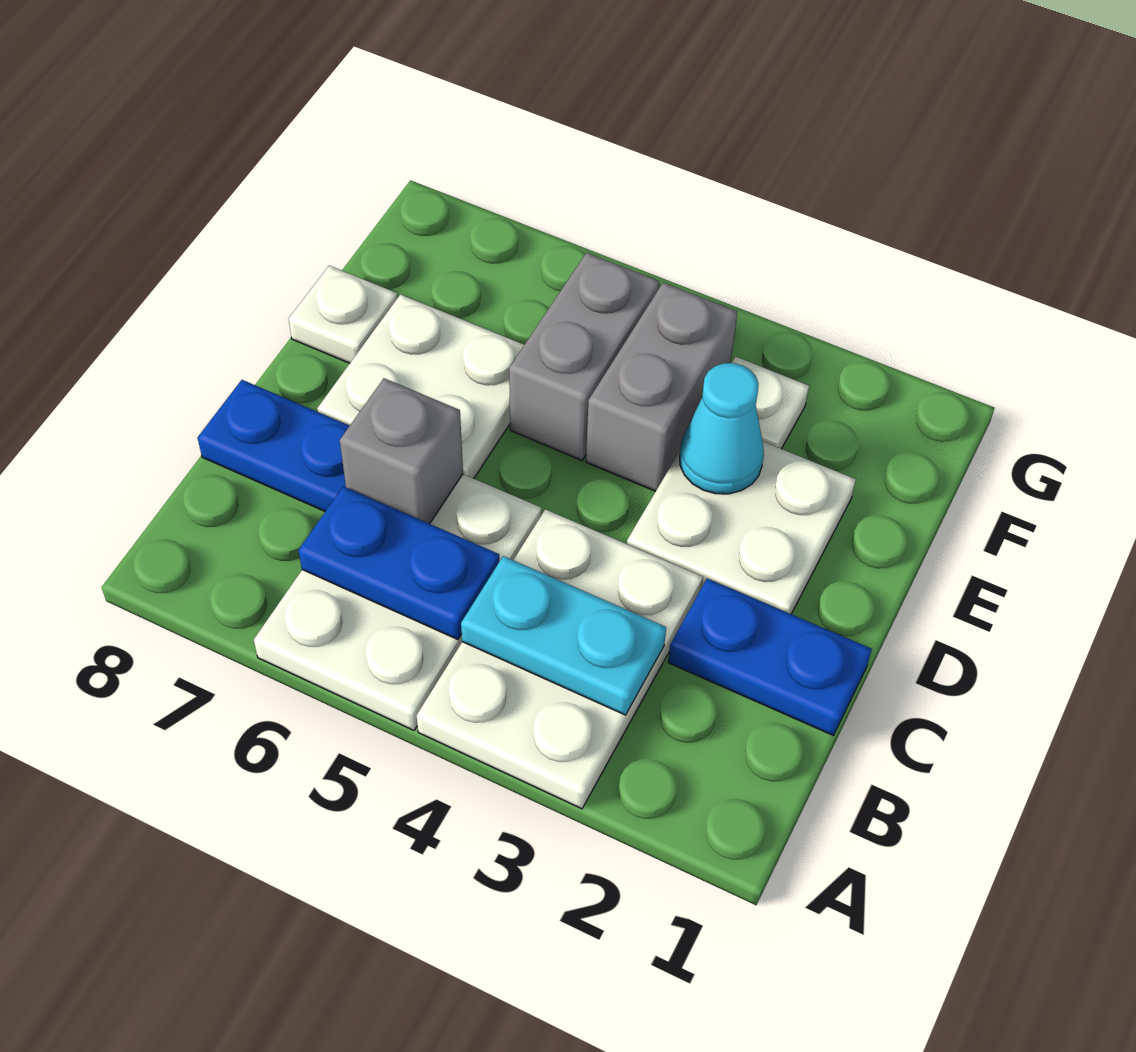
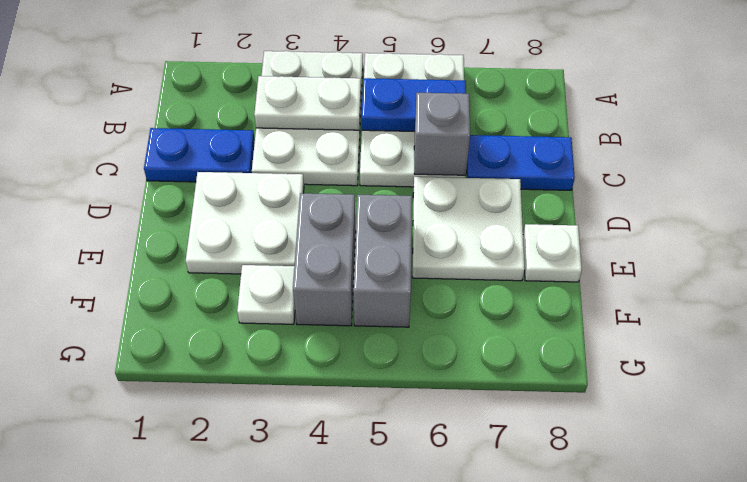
cyan 1x2 plate [461,556,666,715] -> white 1x2 plate [254,76,361,130]
cyan 1x1 cone [680,363,764,494] -> none

